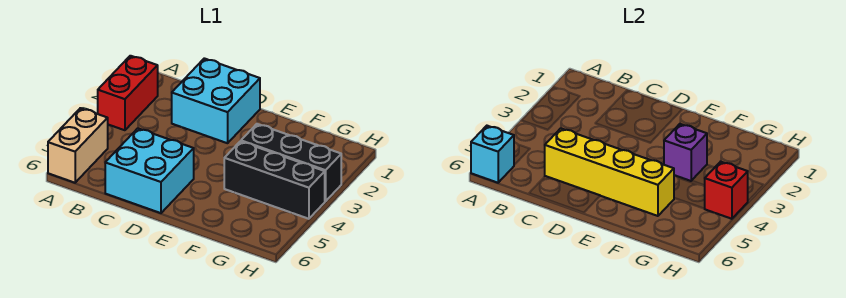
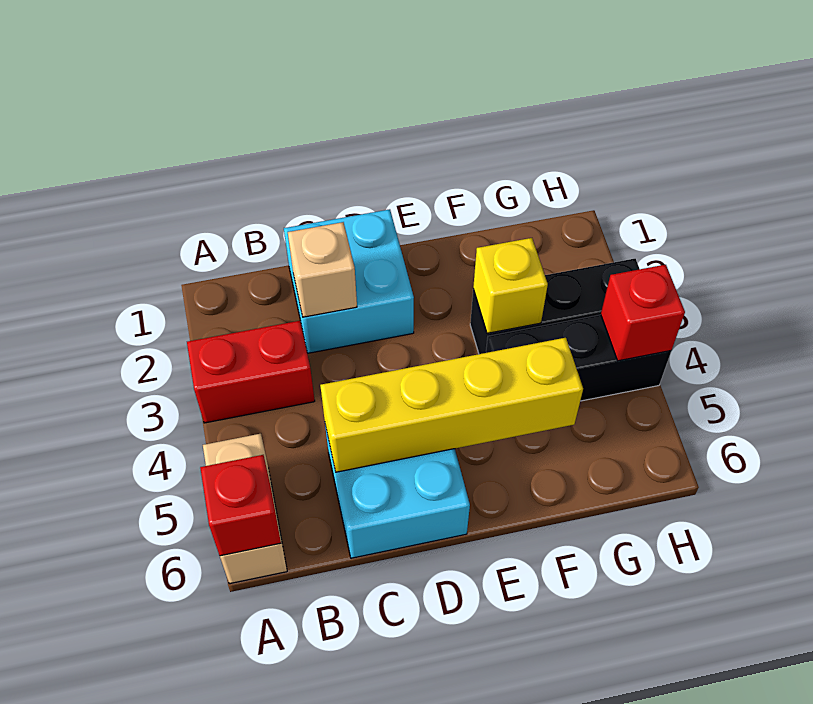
red 1x2 brick [98,56,158,130] -> red 1x2 brick turned to [187,321,315,423]
cyan 1x1 brick [471,126,514,183] -> red 1x1 brick [200,455,281,556]
none -> tan 1x1 brick [288,222,357,317]
purple 1x1 brick [664,124,707,181] -> yellow 1x1 brick [473,238,548,333]

